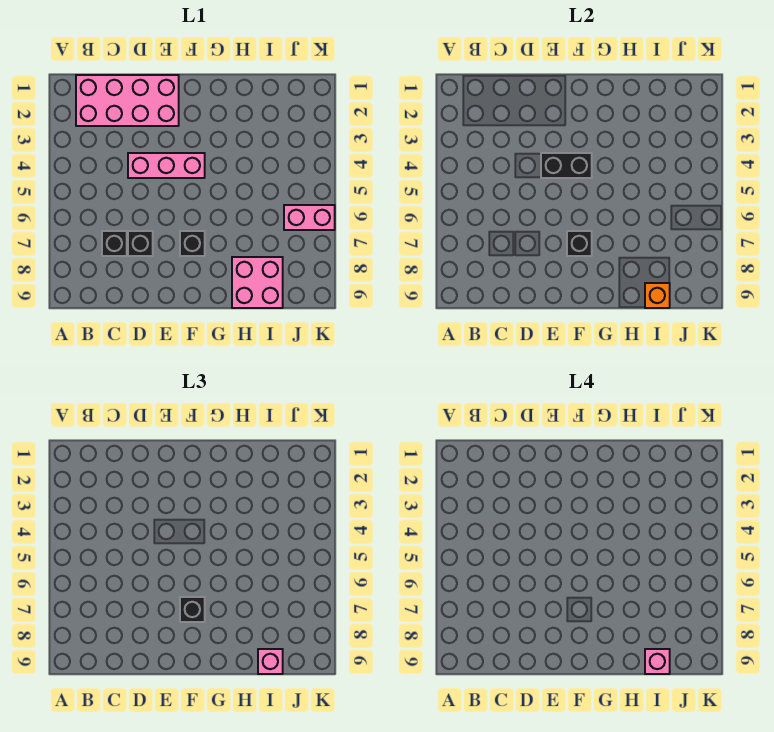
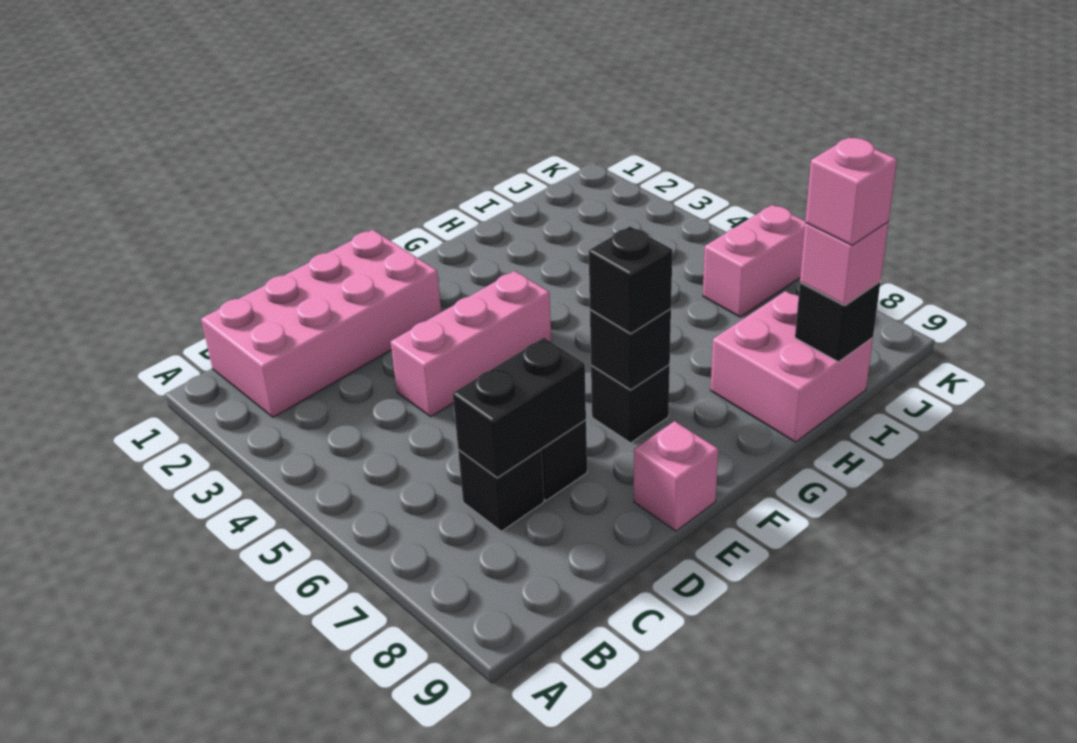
black 1x2 brick [541,153,592,178] -> black 1x2 brick moved to [453,338,586,478]
none -> pink 1x1 brick [634,421,718,531]
orange 1x1 brick [645,283,670,308] -> black 1x1 brick [795,282,880,362]

